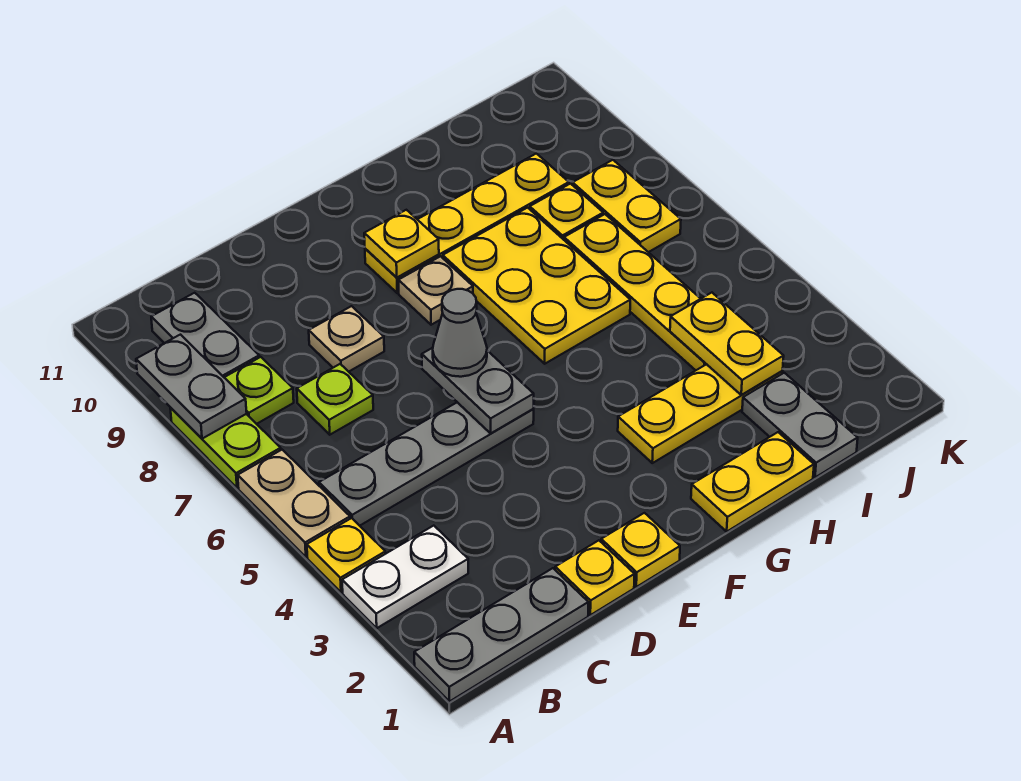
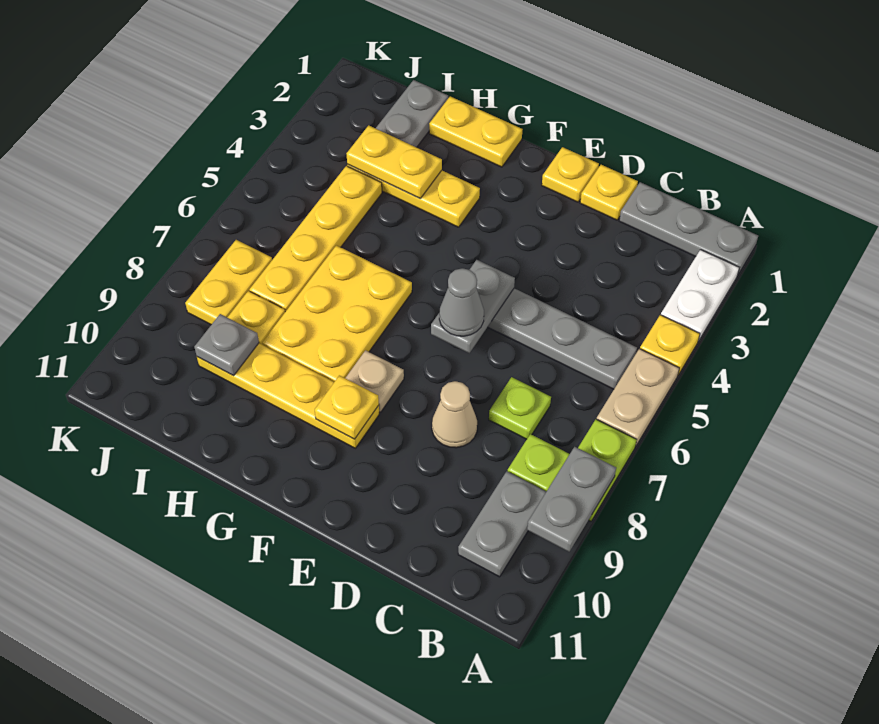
white 1x2 plate [342,526,468,628] -> white 1x2 plate turned to [661,250,739,341]
tan 1x1 plate [309,306,384,372] -> tan 1x1 cone [432,381,477,448]
yellow 1x2 plate [670,293,784,395] -> yellow 1x2 plate turned to [346,125,442,199]
none -> grey 1x1 plate [194,314,259,376]

